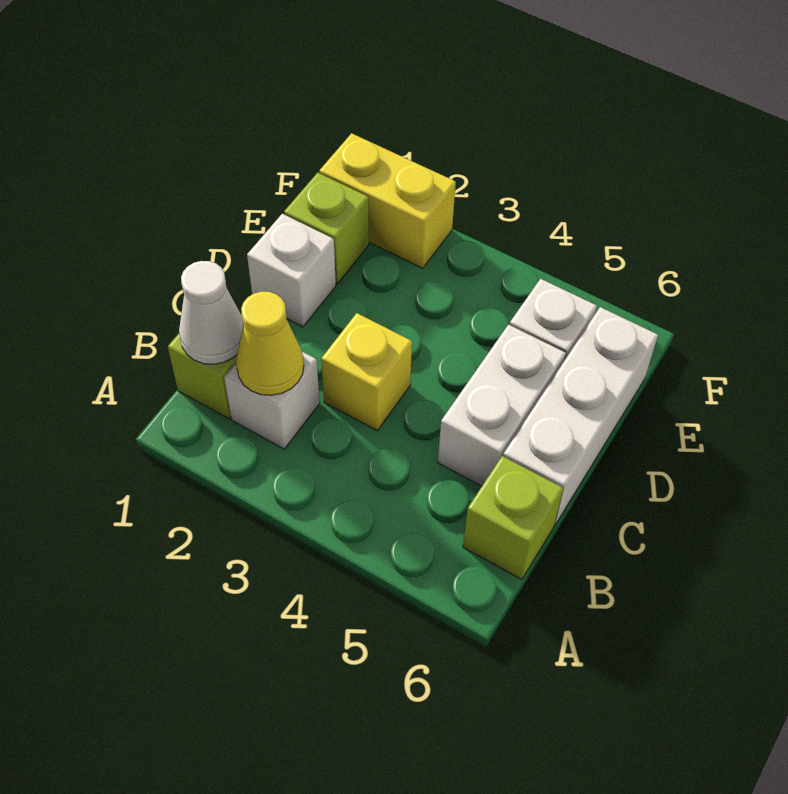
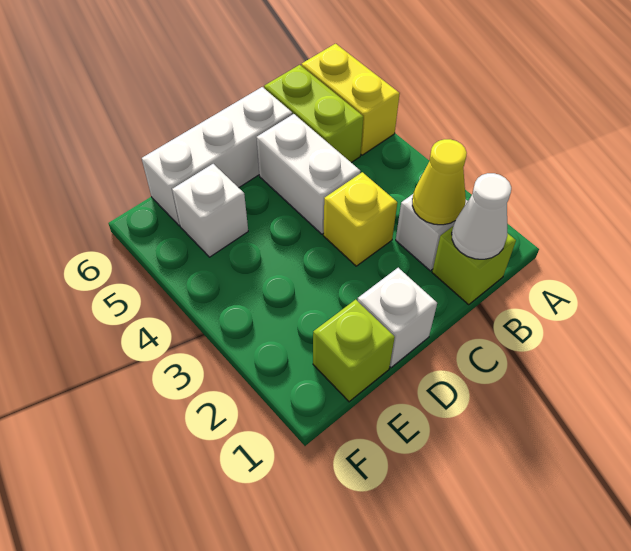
lime 1x1 brick [463,456,563,580] -> lime 1x2 brick [264,65,363,163]
white 1x2 brick [438,325,566,486] -> white 1x2 brick turned to [256,114,361,234]
yellow 1x2 brick [319,133,456,268] -> yellow 1x2 brick moved to [302,44,400,155]

